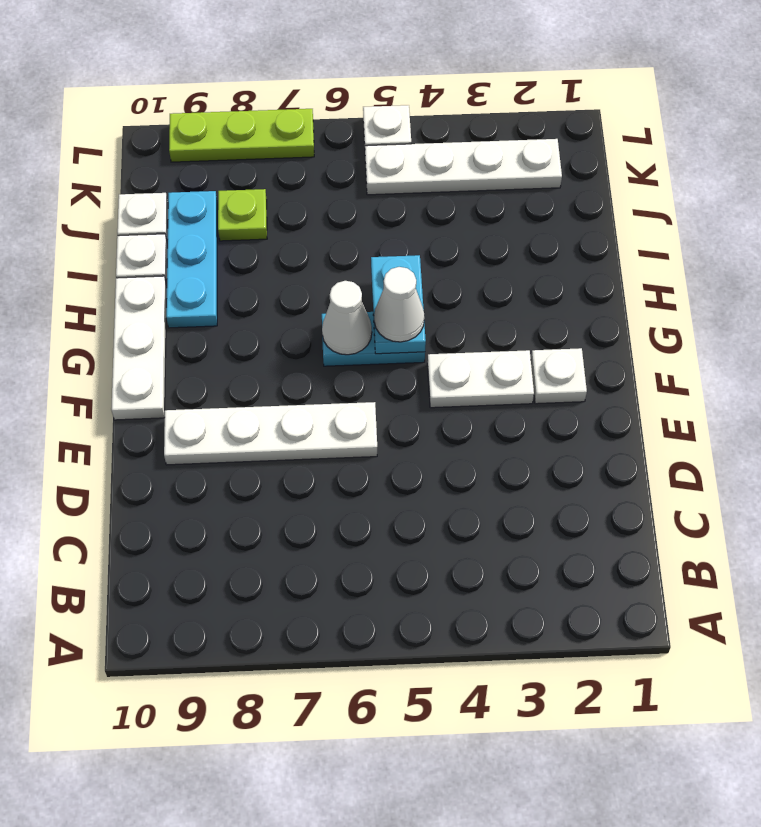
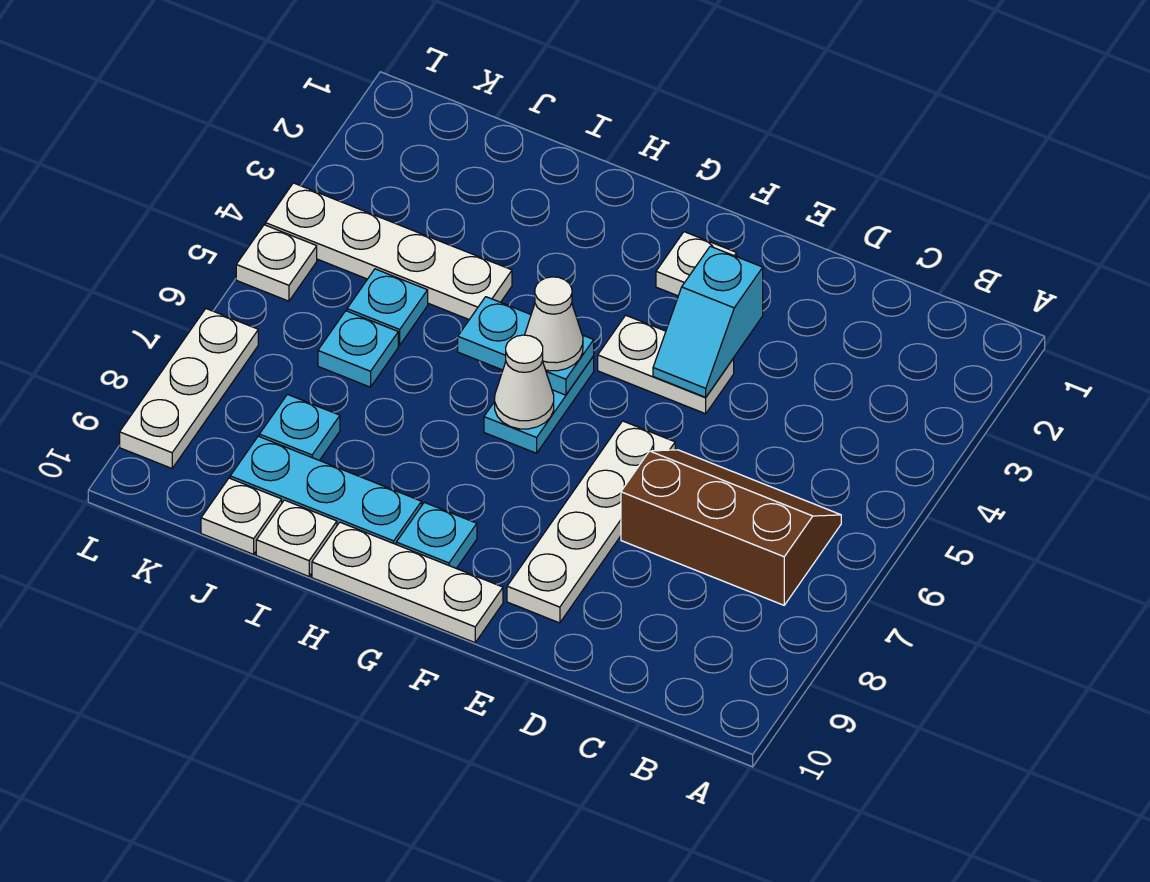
none -> brown 2x3 slope [621,450,841,605]
none -> cyan 1x2 slope [653,246,763,397]
white 1x2 plate [427,350,534,408] -> white 1x2 plate turned to [598,315,734,414]
none -> cyan 1x1 plate [396,502,477,568]
none -> cyan 1x1 plate [347,269,428,345]
none -> cyan 1x1 plate [318,311,398,387]
lime 1x1 plate [218,189,267,241] -> cyan 1x1 plate [259,394,340,460]
white 1x4 plate [365,139,562,195] -> white 1x4 plate turned to [265,183,512,320]
lime 1x3 plate [169,109,314,162] -> white 1x3 plate [120,309,258,468]

